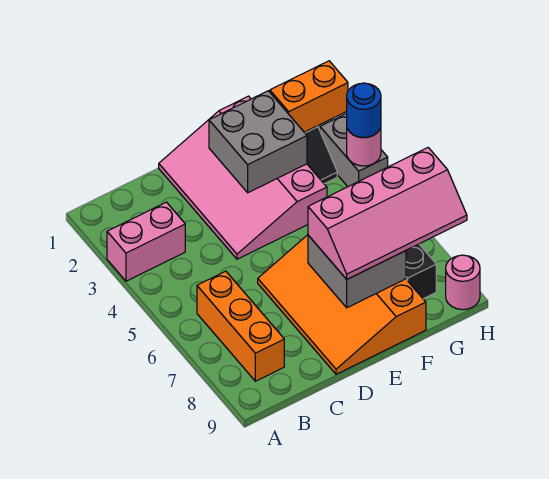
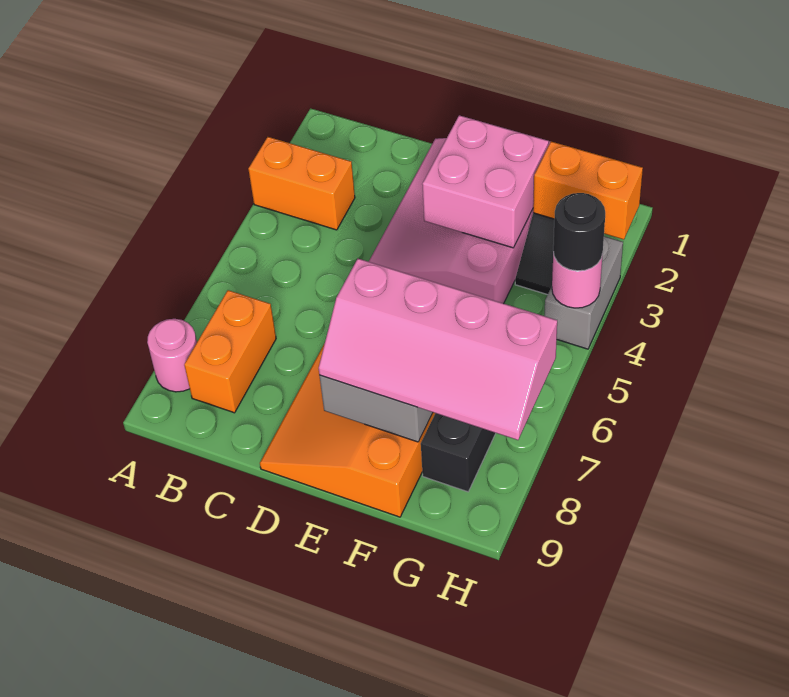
pink 1x2 brick [107,202,185,281] -> orange 1x2 brick [248,137,355,230]
orange 1x3 brick [197,271,284,381] -> orange 1x2 brick [184,290,276,413]
grey 2x2 brick [209,91,307,193] -> pink 2x2 brick [422,115,549,248]
blue 1x1 round brick [347,83,381,138] -> black 1x1 round brick [553,193,605,271]
pink 1x1 round brick [446,255,480,310] -> pink 1x1 round brick moved to [147,319,197,392]

